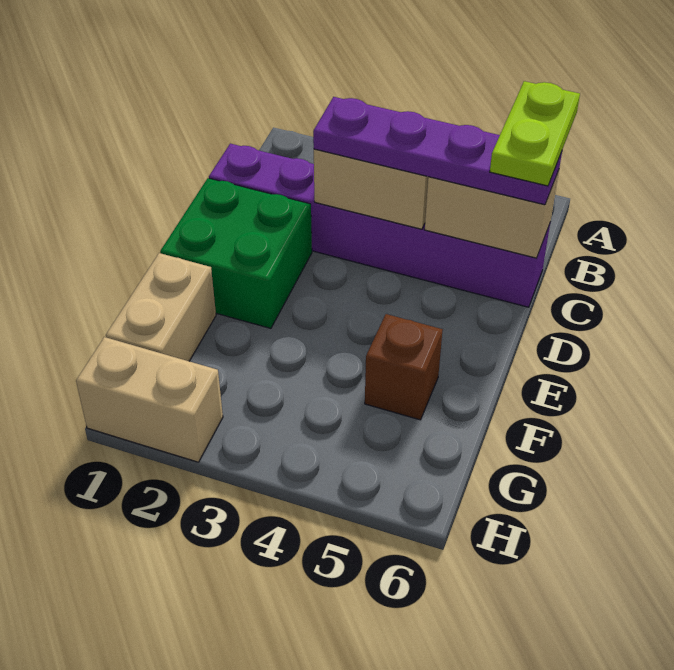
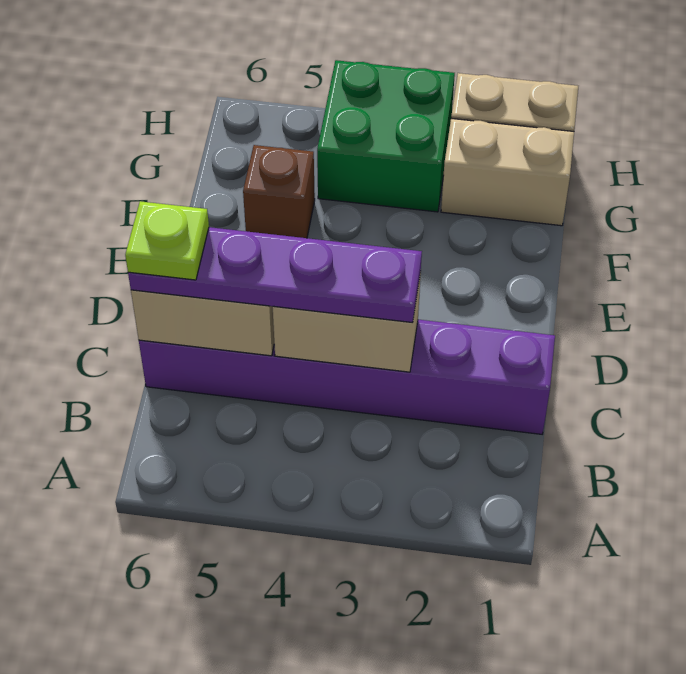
lime 1x2 plate [490,81,580,186] -> lime 1x1 plate [125,201,209,280]
green 2x2 brick [160,178,312,328] -> green 2x2 brick moved to [317,60,455,212]
tan 1x2 brick [106,253,216,361] -> tan 1x2 brick turned to [441,118,574,226]

